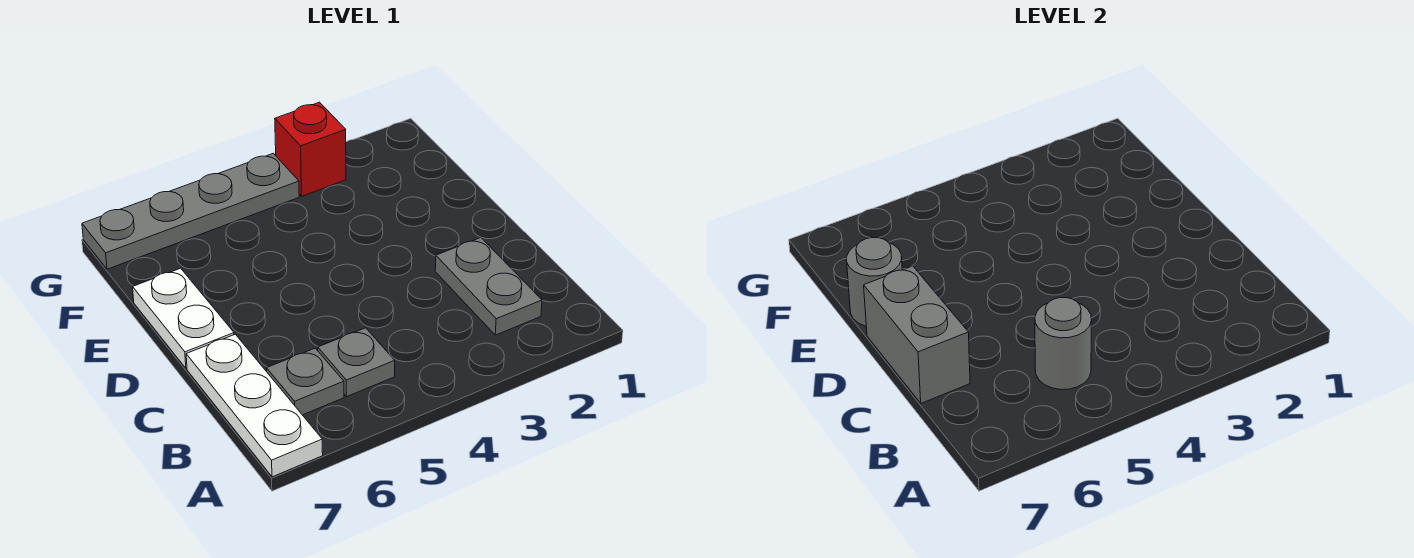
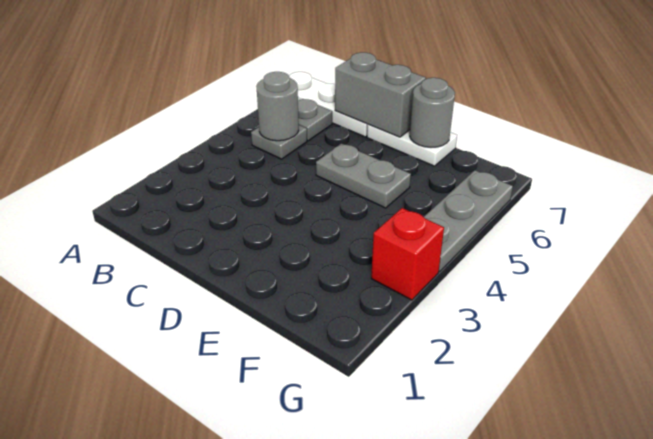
grey 1x2 plate [435,238,542,335] -> grey 1x2 plate moved to [316,144,411,208]
grey 1x4 plate [82,153,299,269] -> grey 1x3 plate [424,170,513,272]

